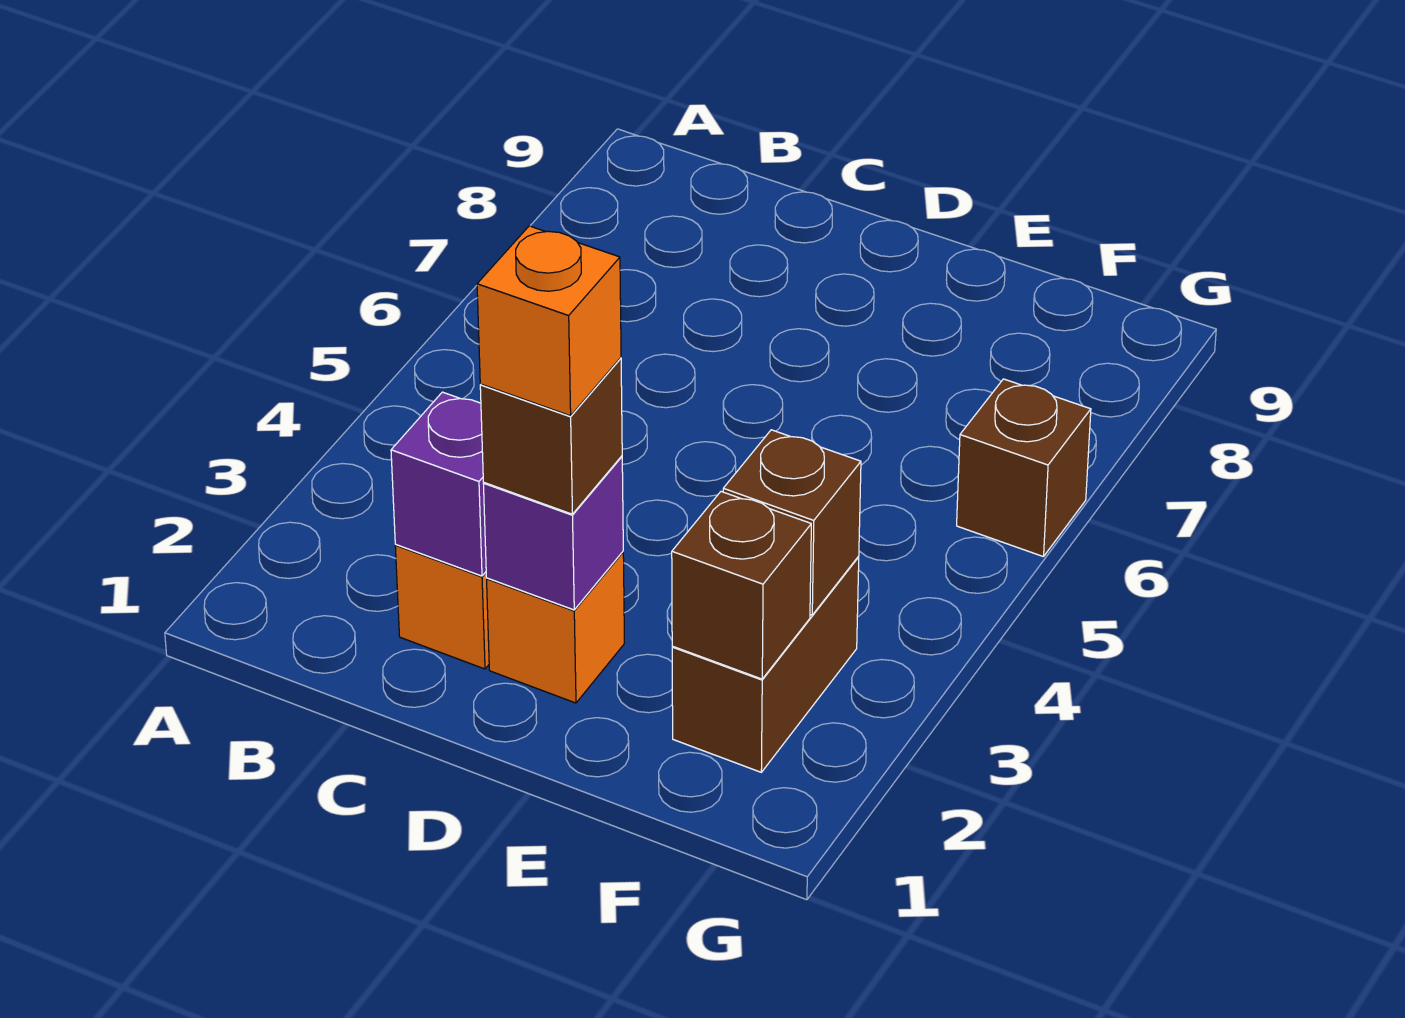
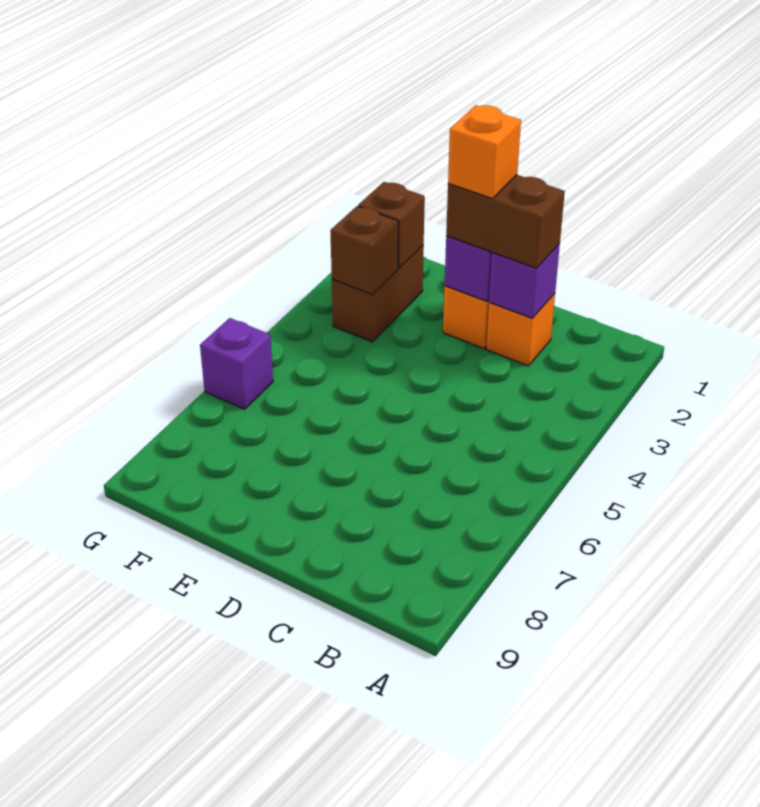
brown 1x1 brick [480,358,622,514] -> brown 1x2 brick [446,175,565,268]
brown 1x1 brick [957,379,1091,557] -> purple 1x1 brick [200,318,273,409]

